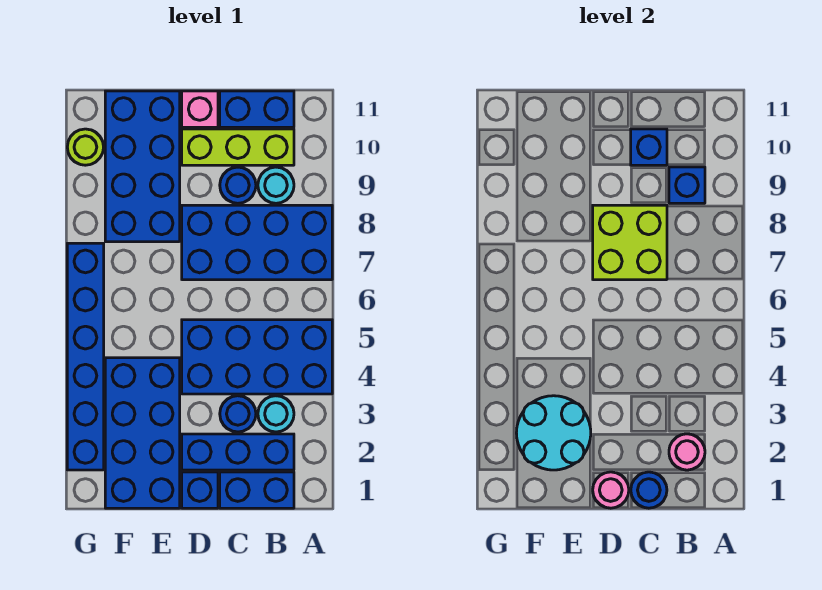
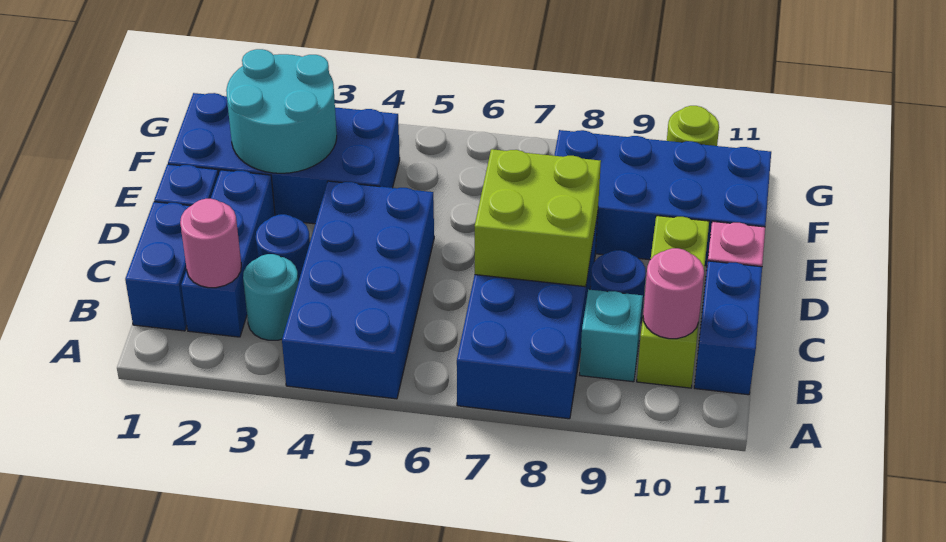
cyan 1x1 round brick [258,167,294,203] -> cyan 1x1 brick [580,289,643,382]
blue 1x1 brick [669,167,705,203] -> none
blue 1x1 round brick [631,472,667,508] -> none
blue 1x1 brick [631,129,667,165] -> none
pink 1x1 round brick [593,472,629,508] -> pink 1x1 round brick moved to [643,248,704,339]
blue 1x6 brick [67,243,104,470] -> none

